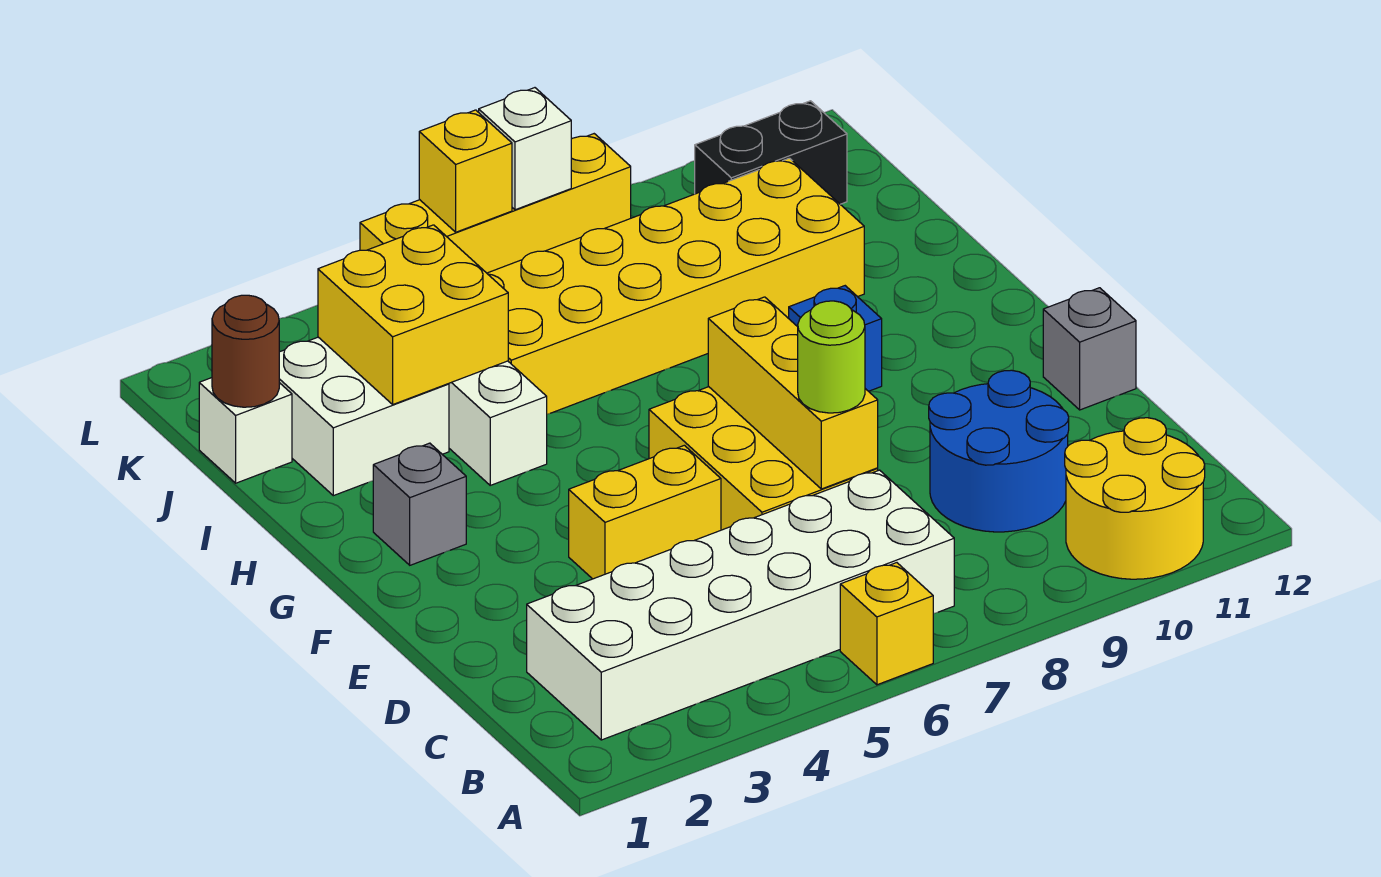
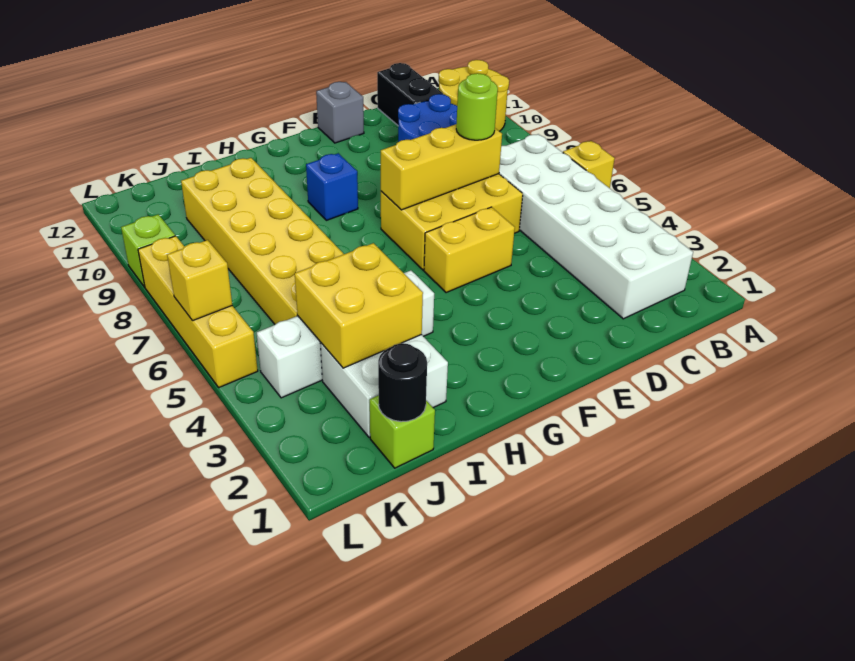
yellow 1x2 brick [569,445,721,579] -> yellow 1x2 brick turned to [424,207,515,293]
grey 1x1 brick [373,443,466,565] -> none
white 1x1 brick [199,378,292,483] -> lime 1x1 brick [370,395,435,468]
brown 1x1 round brick [212,295,279,407] -> black 1x1 round brick [378,343,427,422]
black 1x2 brick [695,101,847,204] -> black 1x2 brick moved to [377,63,443,126]
white 1x1 brick [479,88,571,210] -> none
none -> lime 1x1 brick [121,214,175,287]

